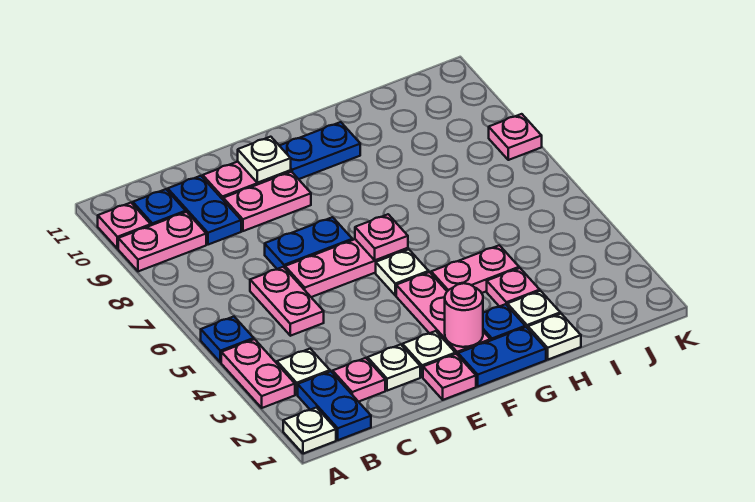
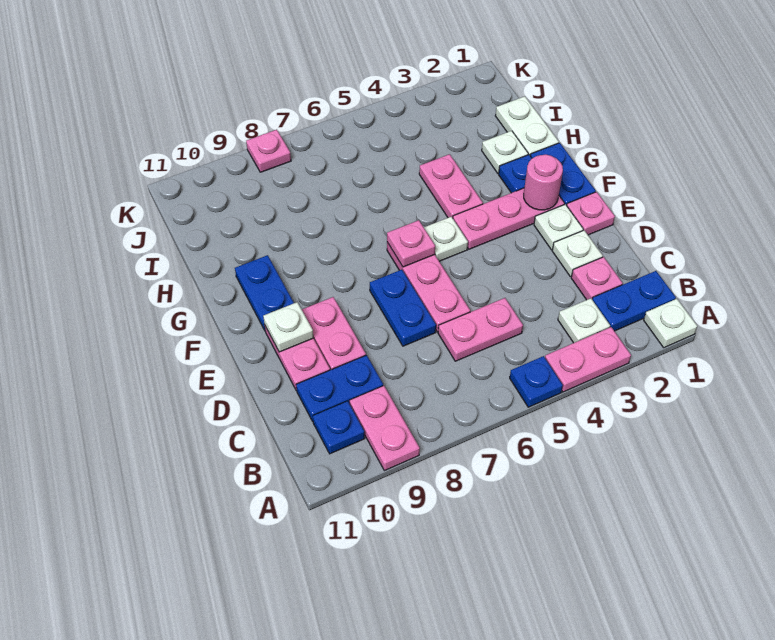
pink 1x1 plate [98,203,151,249] -> none
white 1x1 plate [528,314,581,360] -> white 1x2 plate [495,96,559,155]
pink 1x1 plate [487,268,540,307] -> none

